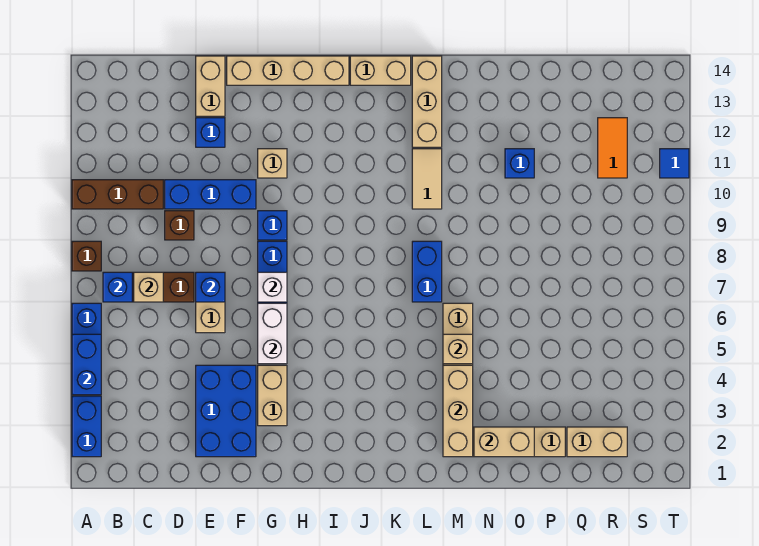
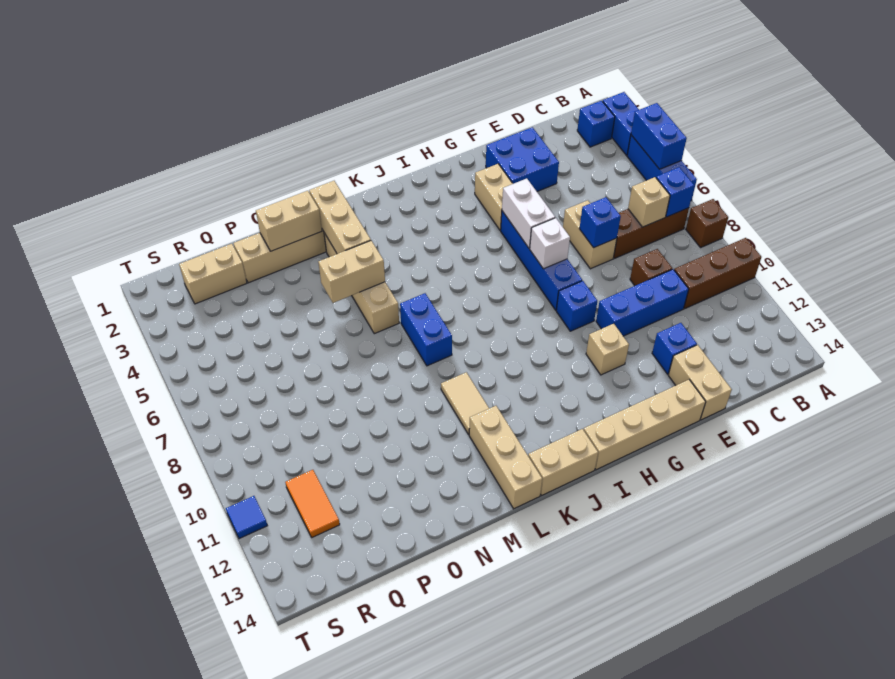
blue 2x3 brick [196,365,256,457] -> blue 2x2 brick [486,127,559,191]
tan 1x1 brick [443,334,473,364] -> tan 1x2 brick [318,241,385,303]
blue 1x1 brick [505,149,534,178] -> blue 1x1 brick moved to [577,101,615,147]

